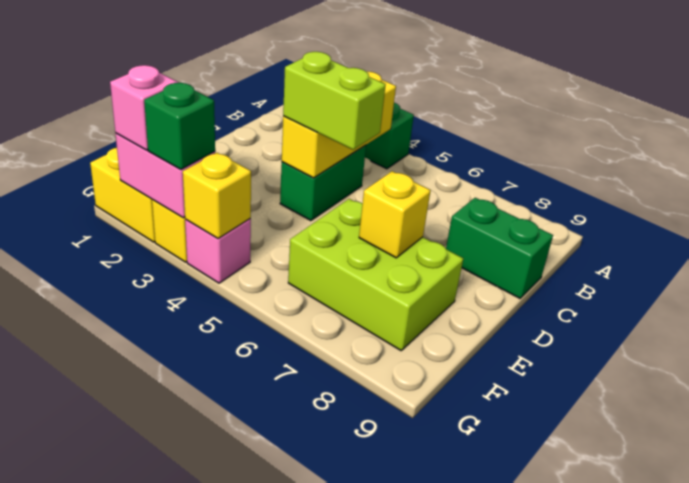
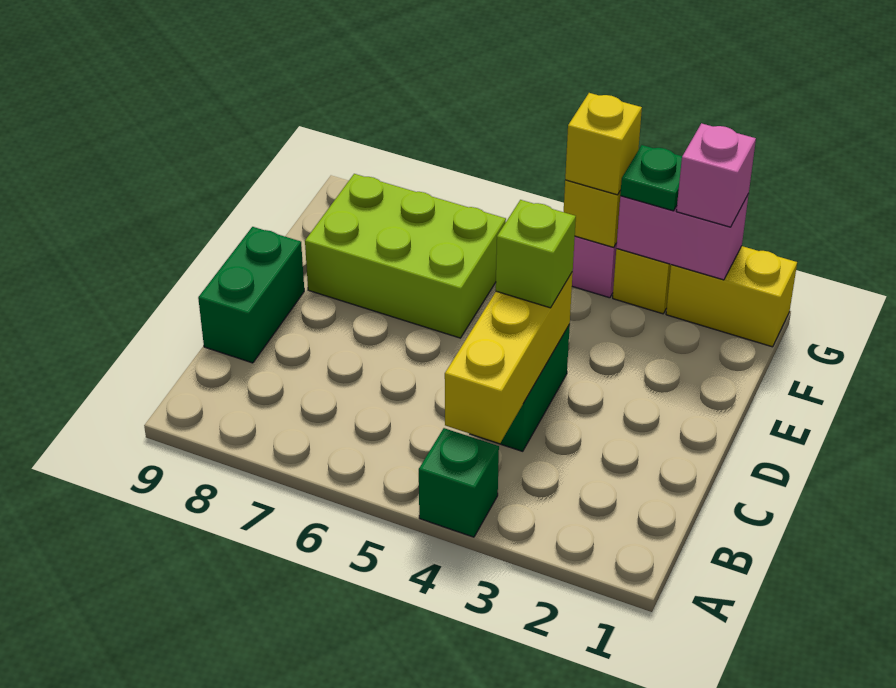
green 1x2 brick [446,198,553,298] -> green 1x2 brick turned to [198,227,304,363]
lime 1x2 brick [283,52,386,150] -> lime 1x1 brick [496,200,576,308]
yellow 1x1 brick [359,171,431,258] -> yellow 1x1 brick moved to [565,93,642,195]
green 1x1 brick [144,83,215,169] -> green 1x1 plate [620,145,682,211]

